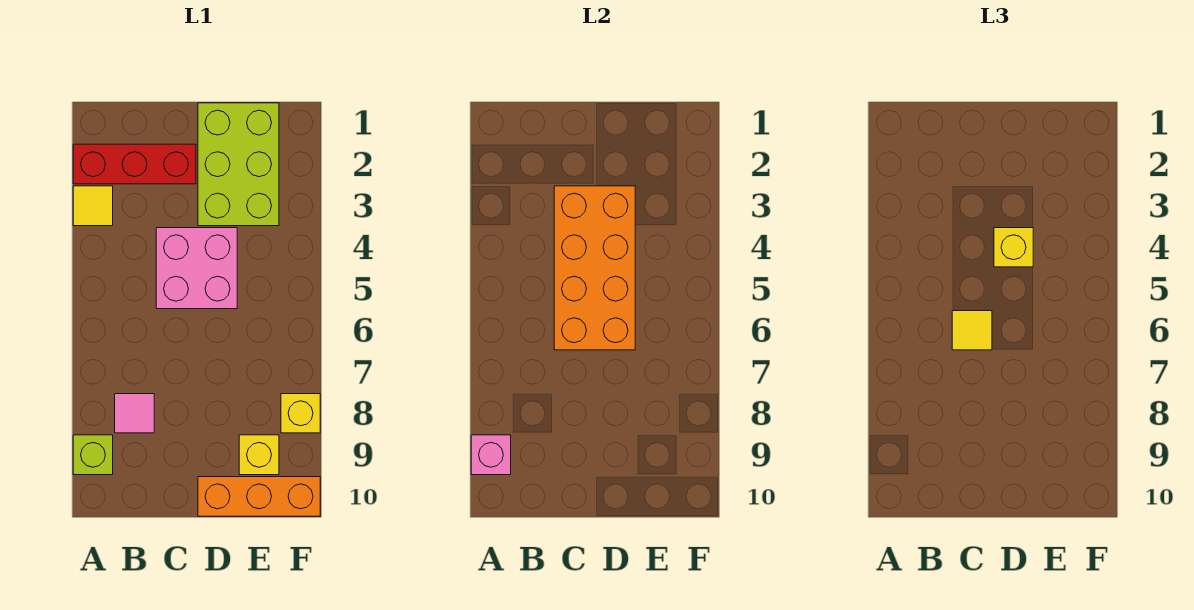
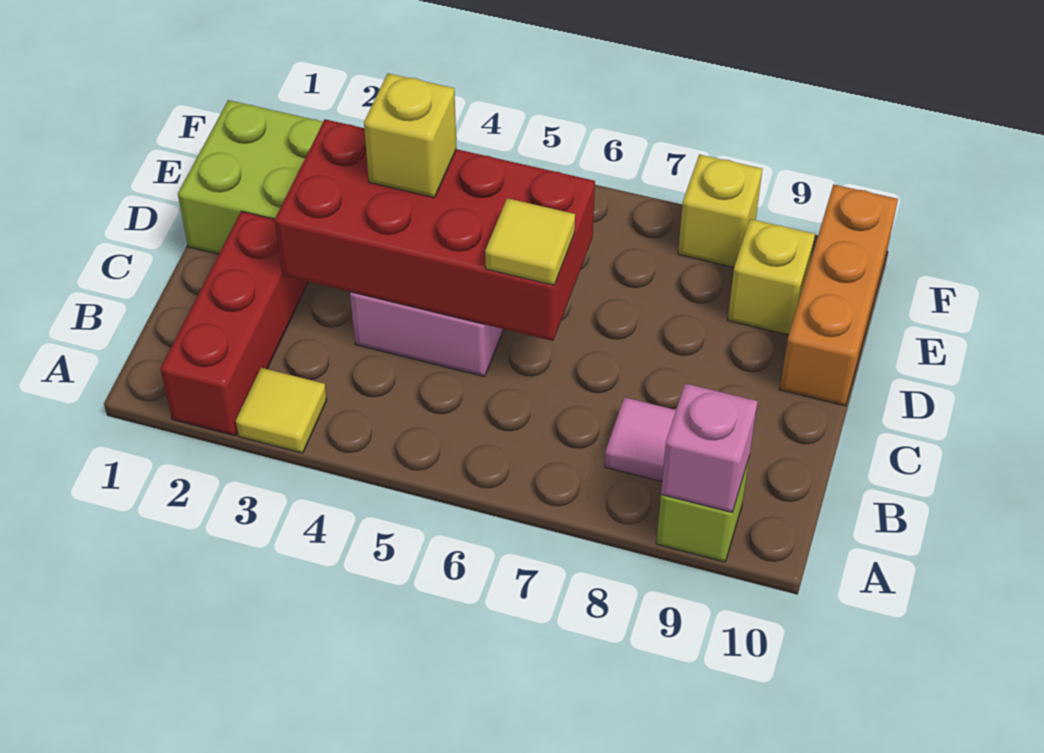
orange 2x4 brick [554,186,635,350] -> red 2x4 brick [275,119,595,341]

